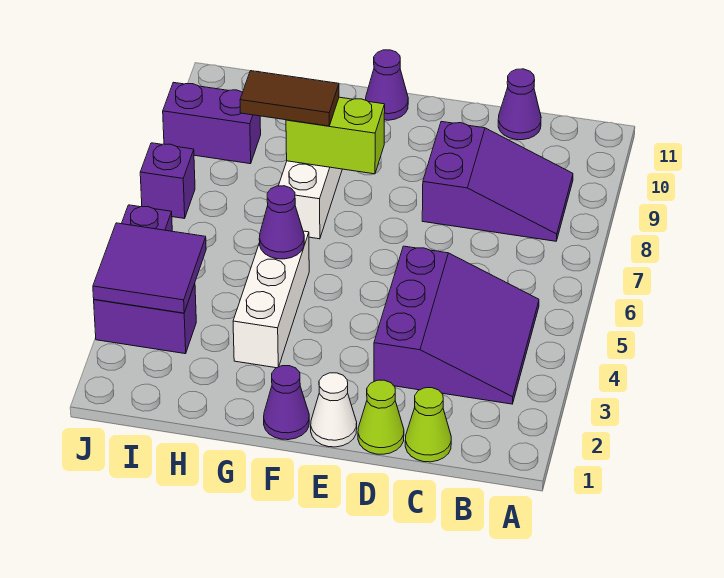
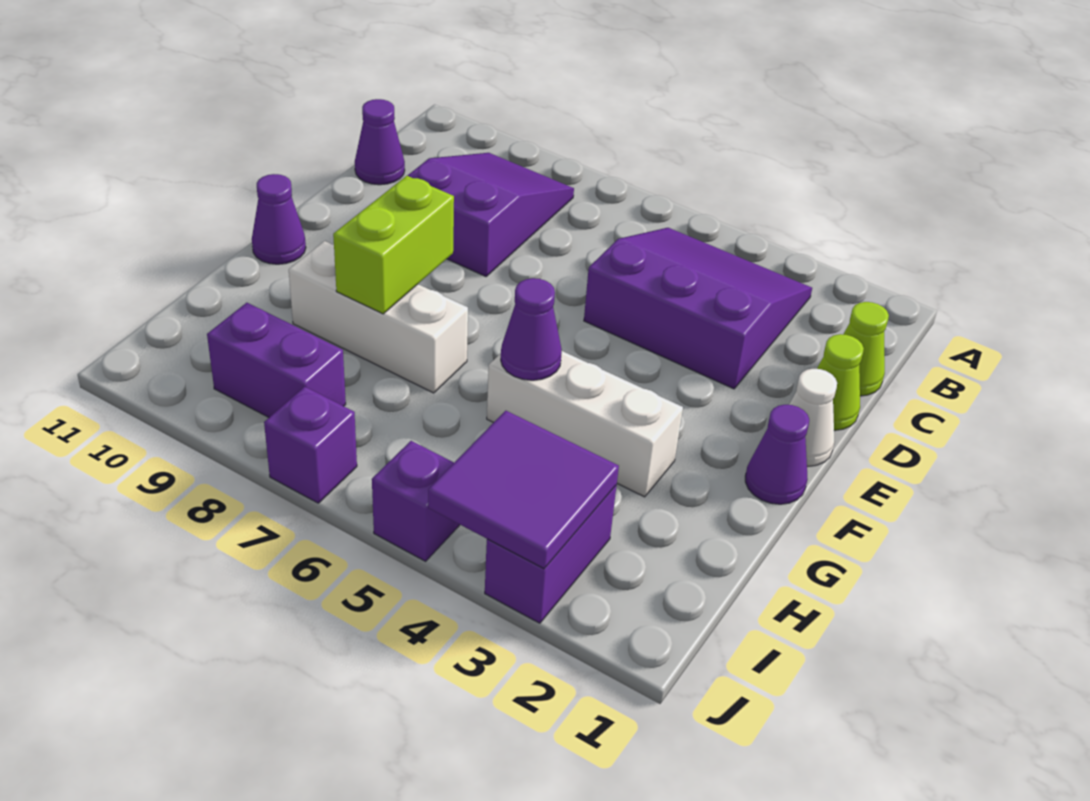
brown 1x2 tile [240,71,339,126] -> none
purple 1x2 brick [163,82,261,164] -> purple 1x2 brick turned to [207,303,346,417]

